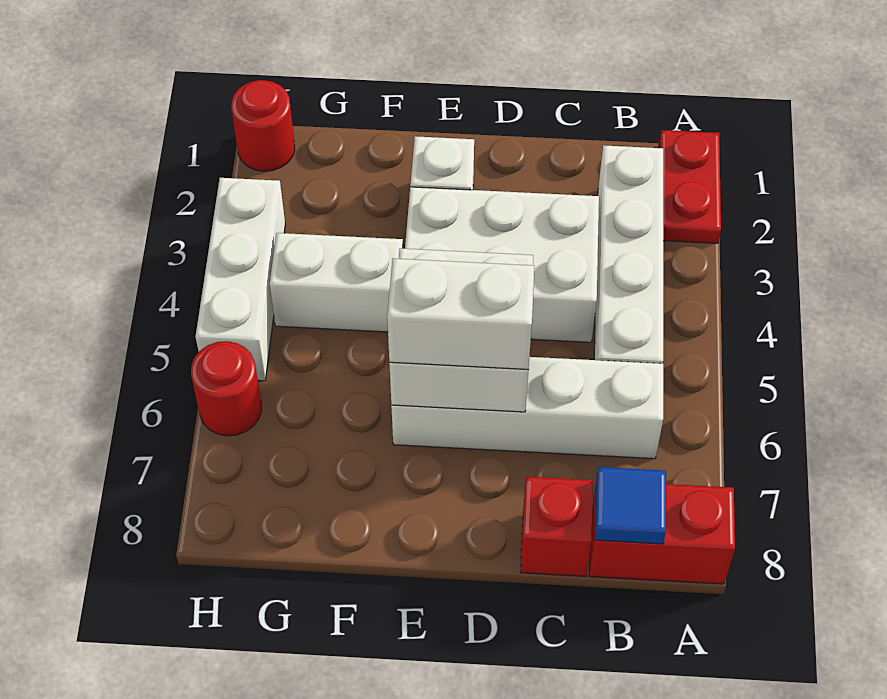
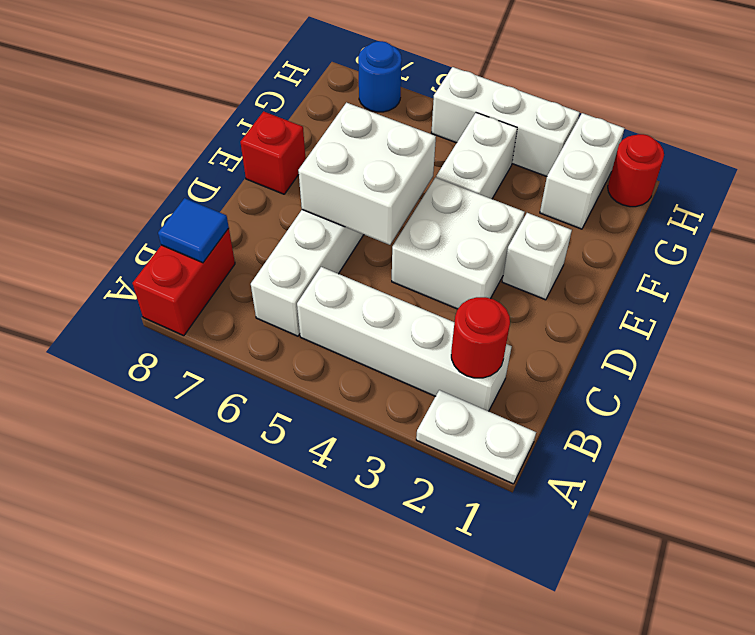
red 1x2 plate [659,130,721,243] -> white 1x2 plate [416,390,536,484]
white 2x3 brick [405,187,599,342] -> white 2x2 brick [392,178,525,309]
red 1x1 brick [520,477,593,576] -> red 1x1 brick moved to [241,111,306,194]
white 1x2 brick [387,259,534,370] -> white 1x2 brick moved to [540,113,625,229]
red 1x1 round brick [191,341,262,436] -> red 1x1 round brick moved to [451,297,510,378]
none -> blue 1x1 round brick [358,41,402,112]

